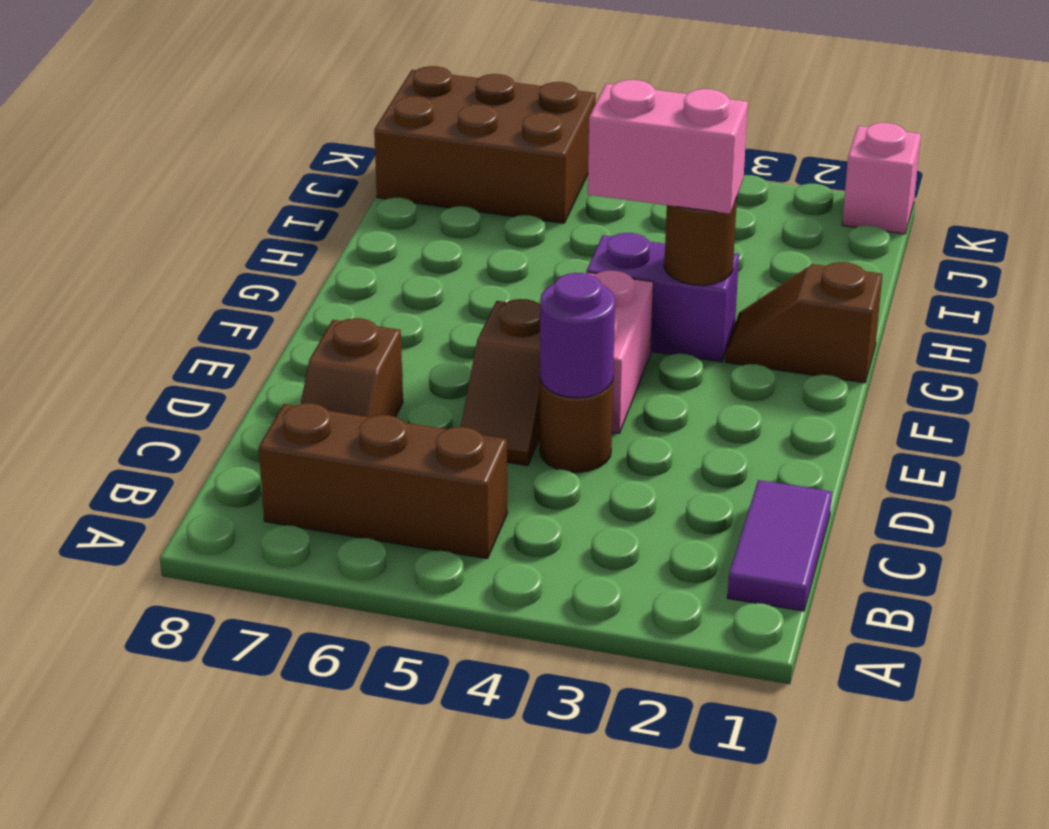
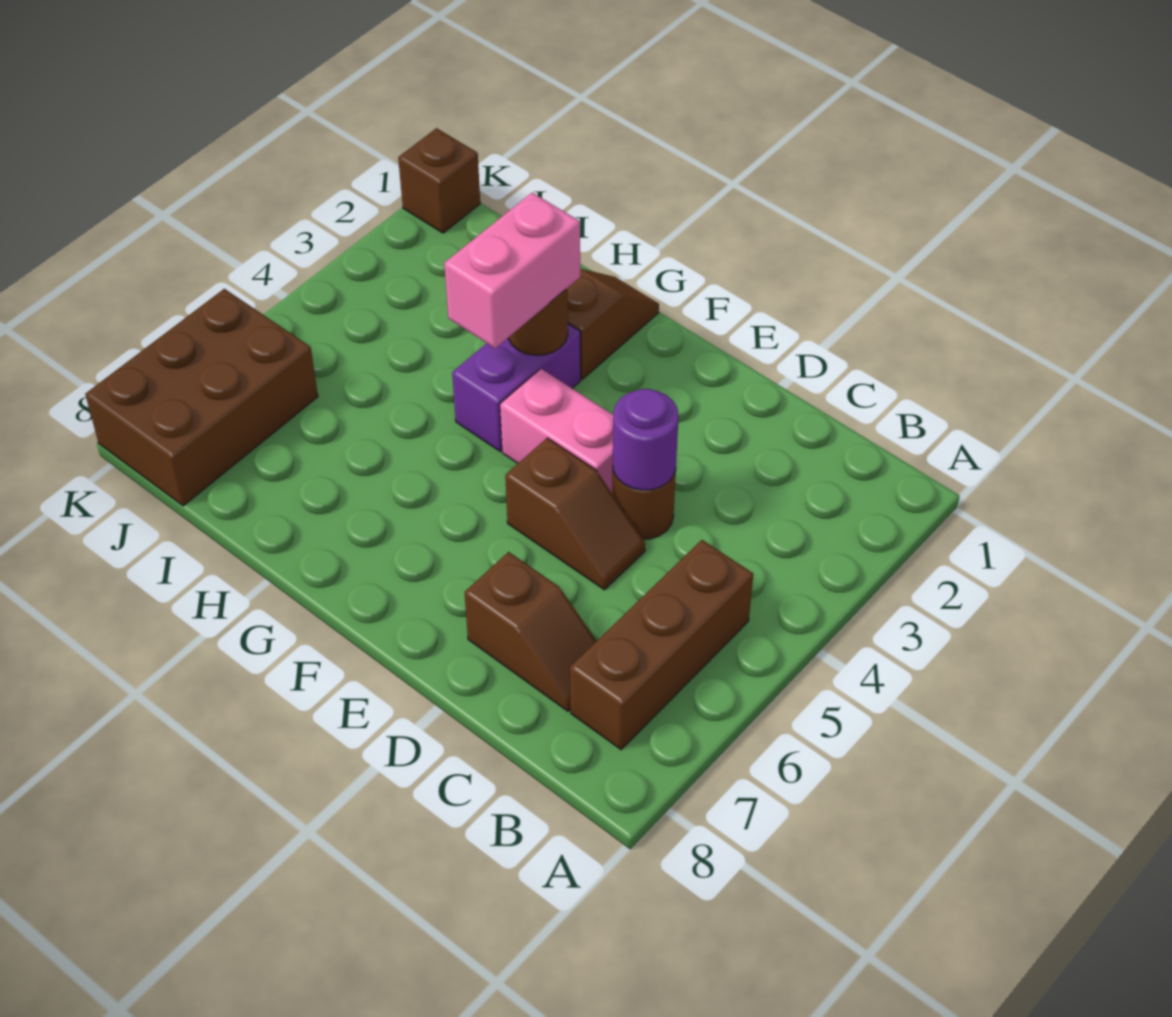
purple 1x2 tile [727,480,832,611] -> none
brown 1x2 slope [726,262,882,383] -> brown 1x2 slope turned to [567,269,659,379]
pink 1x1 brick [842,123,921,234] -> brown 1x1 brick [398,128,480,233]

